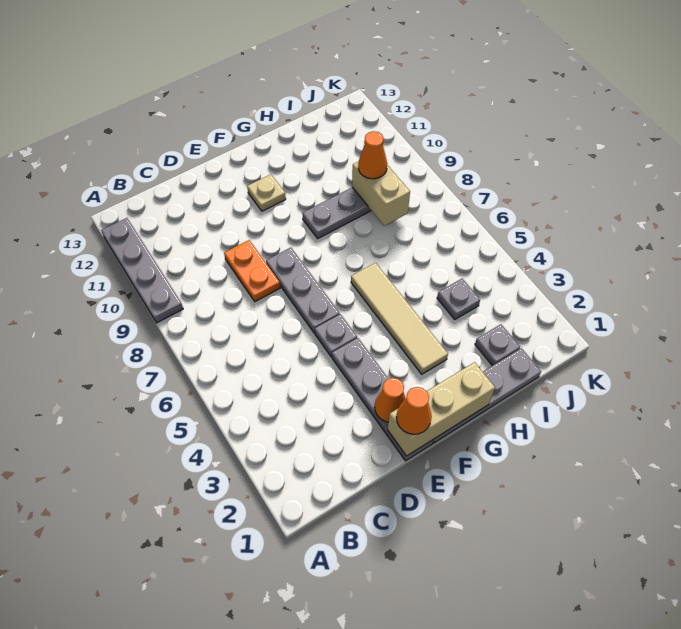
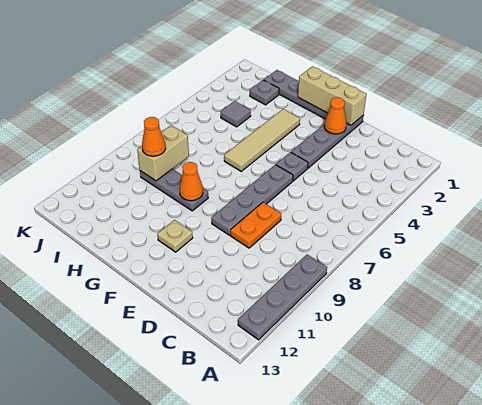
orange 1x1 cone [396,387,432,434] -> orange 1x1 cone moved to [179,162,203,201]
grey 1x3 plate [266,248,340,333] -> grey 1x4 plate [211,165,293,235]
grey 1x1 plate [437,279,480,320] -> grey 1x1 tile [221,101,251,127]

